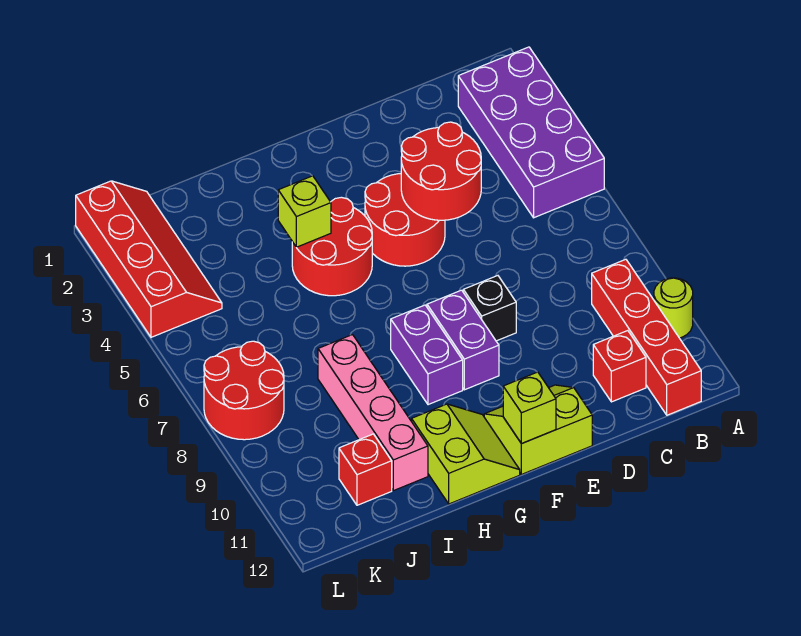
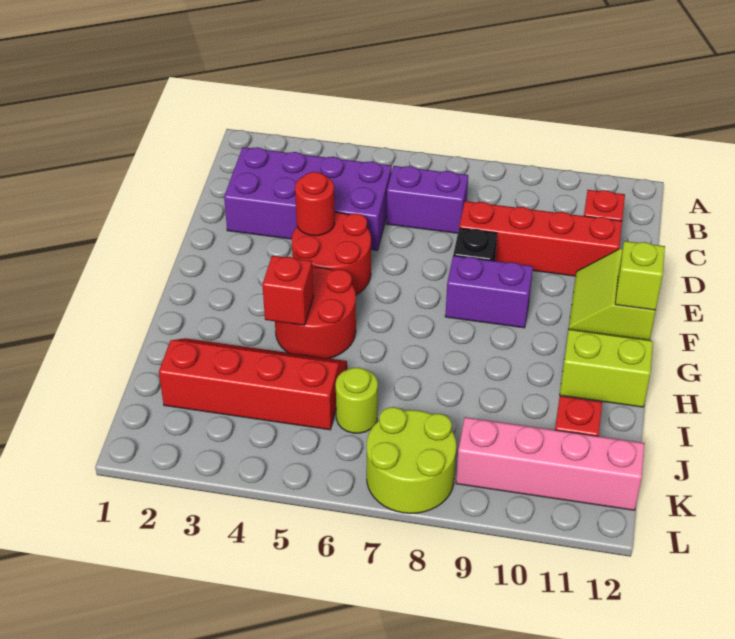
purple 2x4 brick [458,47,604,218] -> purple 2x4 brick moved to [224,147,392,250]
lime 1x1 round brick [654,278,693,338] -> lime 1x1 round brick moved to [336,368,378,433]
red 1x4 brick [592,259,701,415] -> red 1x4 brick moved to [459,201,622,276]
red 2x2 round brick [401,122,481,220] -> red 1x1 round brick [295,172,335,236]
purple 1x2 brick [391,305,463,405] -> purple 1x2 brick moved to [387,166,468,233]
lime 1x1 brick [278,176,331,247] -> red 1x1 brick [262,256,313,325]
pink 1x4 brick [318,335,428,491] -> pink 1x4 brick moved to [456,417,645,510]
red 2x4 slope [76,181,222,337] -> red 2x4 slope moved to [159,338,347,430]
red 2x2 round brick [204,341,284,440] -> lime 2x2 round brick [367,407,456,513]

